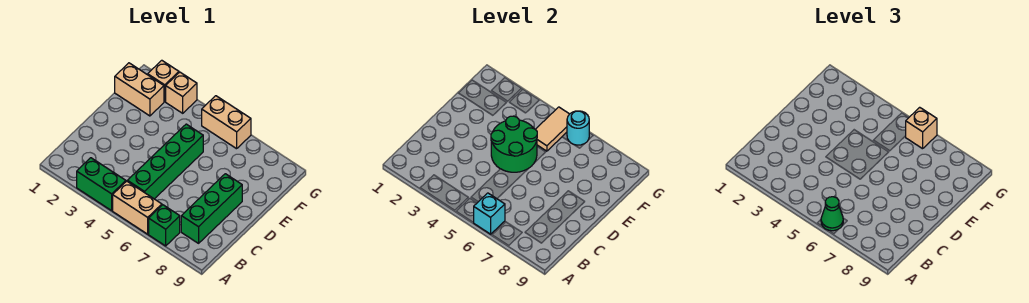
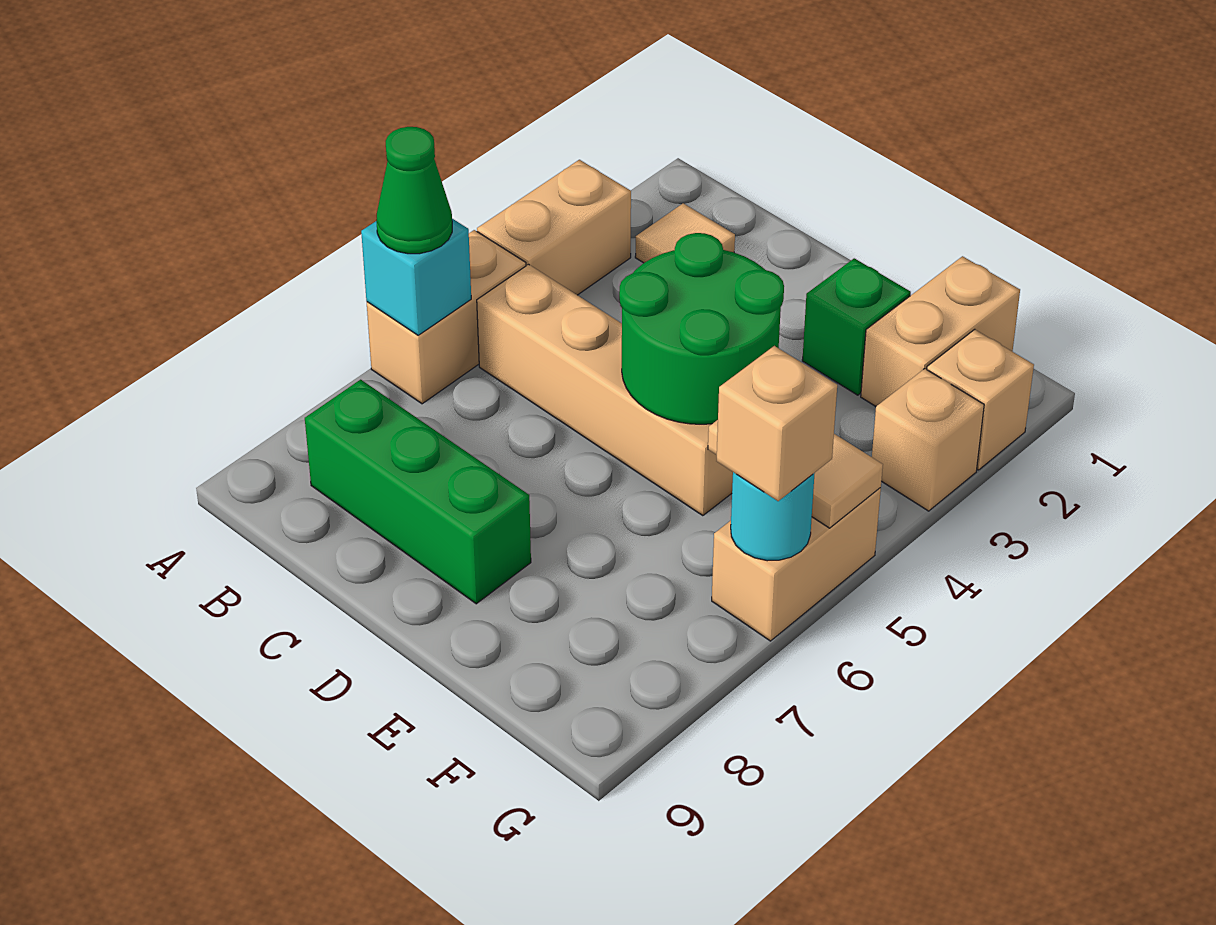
green 1x2 brick [77,158,126,211] -> tan 1x2 brick [477,160,631,295]
green 1x1 brick [149,205,180,246] -> green 1x1 brick moved to [802,258,911,395]
none -> tan 1x1 tile [635,203,735,263]
green 1x4 brick [127,124,203,199] -> tan 1x4 brick [477,264,733,516]

